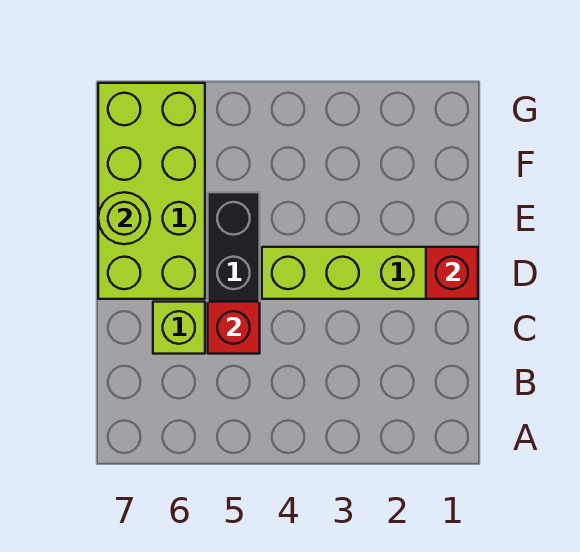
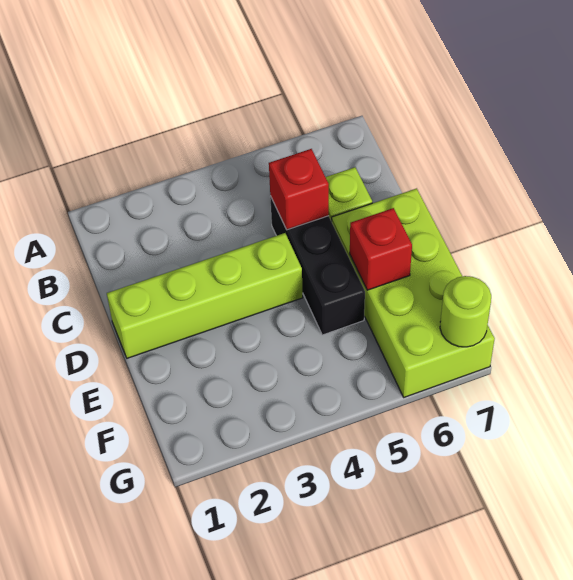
red 1x1 brick [426,247,478,299] -> red 1x1 brick moved to [350,208,412,290]
lime 1x1 round brick [98,192,150,244] -> lime 1x1 round brick moved to [440,276,491,347]

